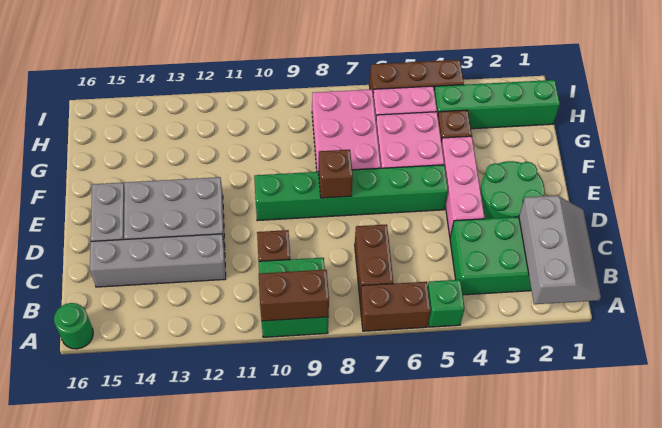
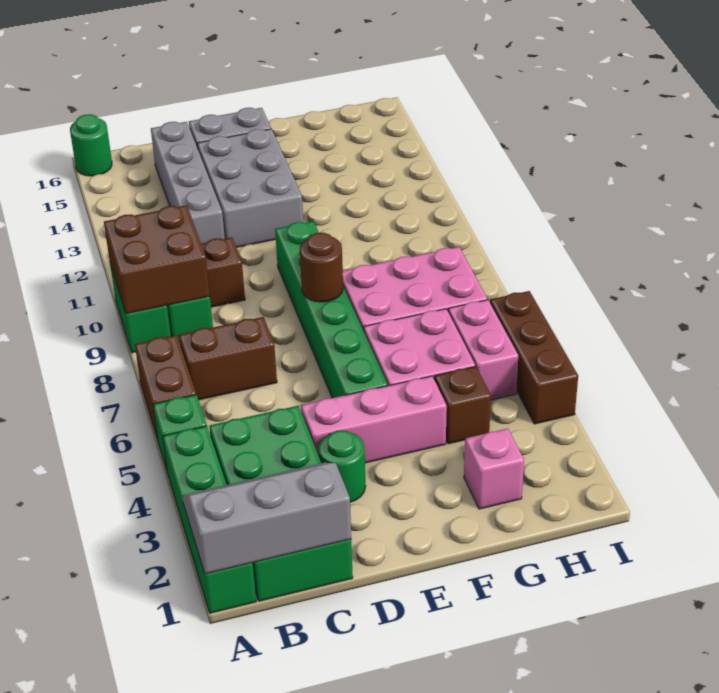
grey 2x3 slope [519,196,601,304] -> grey 2x3 slope turned to [182,463,351,574]
brown 1x2 brick [259,270,329,321] -> brown 2x2 brick [104,205,210,314]
green 2x2 round brick [480,161,545,219] -> green 1x1 round brick [319,430,366,502]
brown 1x1 brick [318,150,353,198] -> brown 1x1 round brick [300,233,343,302]
none -> pink 1x1 brick [464,429,524,509]
green 1x4 brick [434,80,560,129] -> green 1x4 brick moved to [163,426,256,613]

